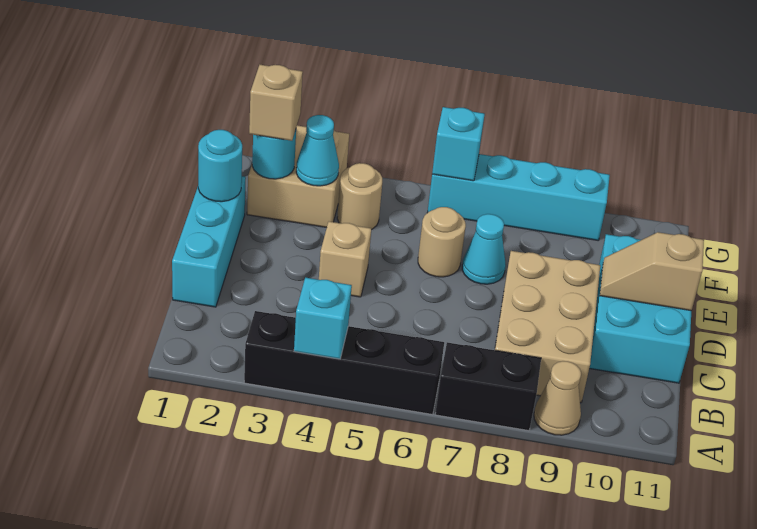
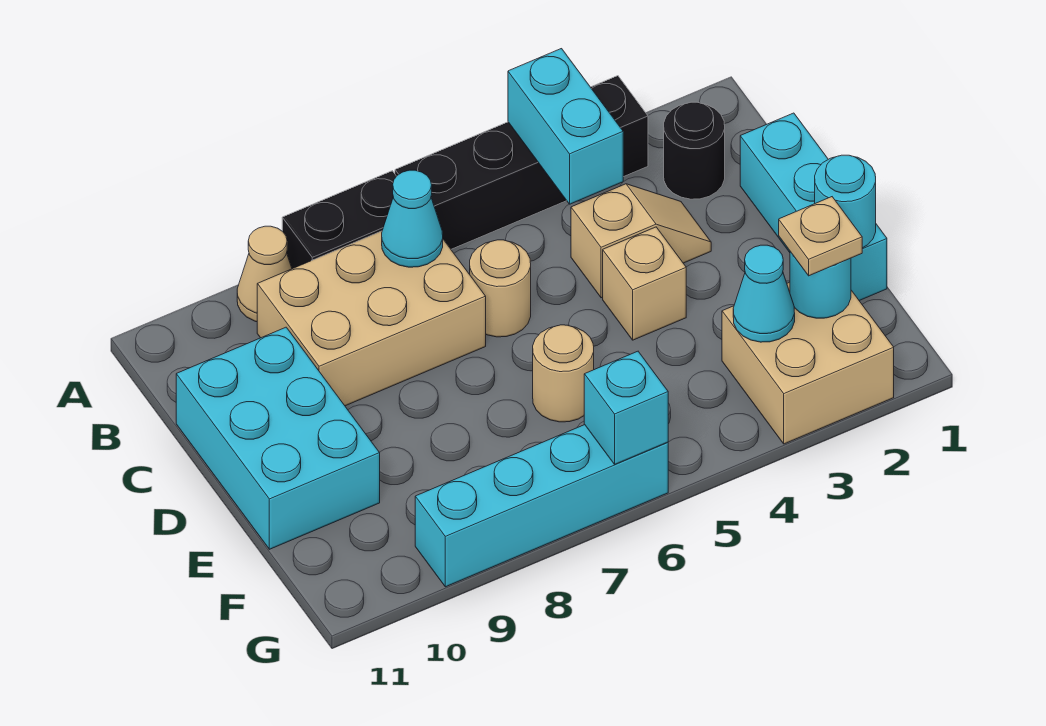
cyan 1x1 brick [294,278,352,359] -> cyan 1x2 brick [508,49,623,204]
none -> black 1x1 round brick [664,102,725,199]
tan 2x3 brick [495,251,600,402] -> tan 2x3 brick turned to [257,231,486,406]
tan 1x2 slope [600,232,704,311] -> tan 1x2 slope moved to [571,184,711,298]
cyan 1x1 cone [462,214,506,284] -> cyan 1x1 cone moved to [382,170,443,267]
tan 1x1 brick [249,65,303,141] -> tan 1x1 plate [779,197,862,276]
tan 1x1 round brick [337,163,382,230] -> tan 1x1 round brick moved to [470,240,531,337]

